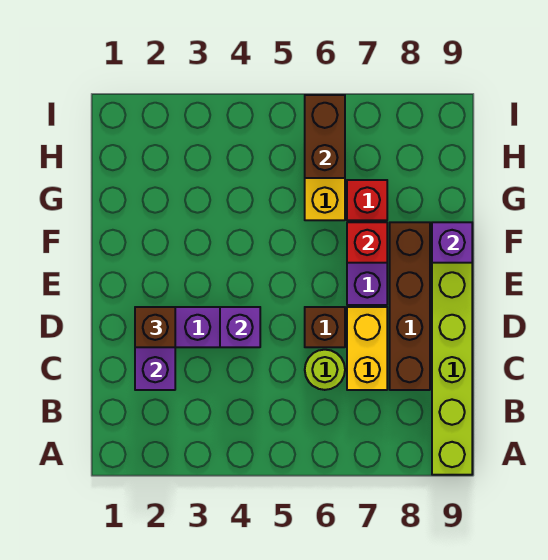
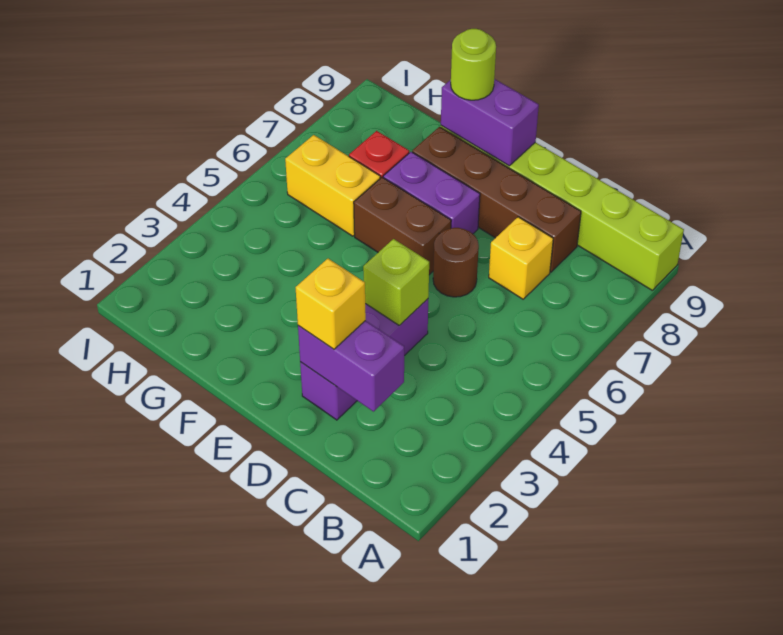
lime 1x1 round brick [305,350,345,390] -> lime 1x1 round brick moved to [451,29,496,100]
yellow 1x2 brick [347,307,387,390] -> yellow 1x1 brick [489,217,553,299]
brown 1x1 brick [135,307,175,347] -> yellow 1x1 brick [296,259,366,349]
purple 1x1 brick [220,307,260,347] -> lime 1x1 brick [363,239,429,325]
brown 1x1 brick [305,307,345,347] -> brown 1x1 round brick [433,228,479,297]
red 1x1 brick [347,222,387,263] -> none
purple 1x1 brick [432,222,472,263] -> purple 1x2 brick [441,79,539,166]
brown 1x2 brick [305,95,345,178] -> brown 1x2 brick moved to [354,177,451,275]

